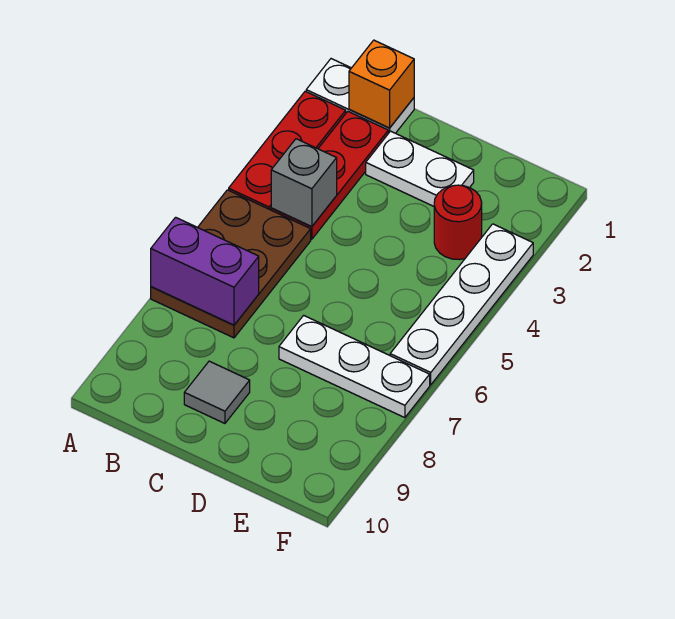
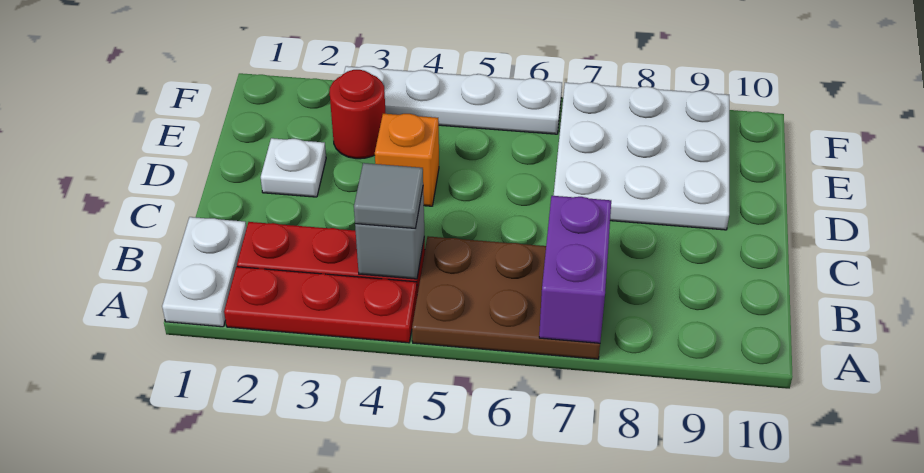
orange 1x1 brick [349,40,414,128] -> orange 1x1 brick moved to [375,114,439,206]
white 1x2 plate [366,131,474,206] -> white 1x1 plate [261,138,326,197]
grey 1x1 tile [184,361,250,423] -> grey 1x1 tile moved to [354,163,423,229]
white 1x3 plate [279,315,430,418] -> white 3x3 plate [553,82,729,230]

